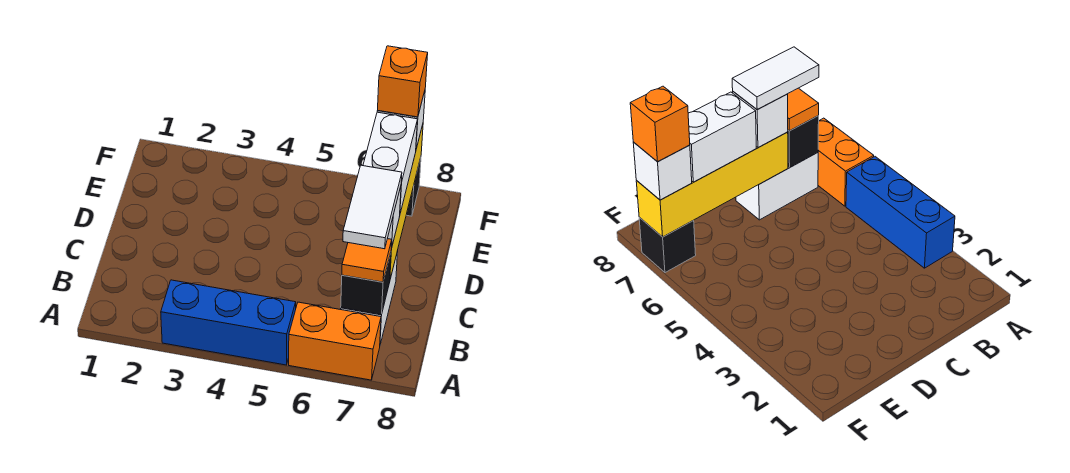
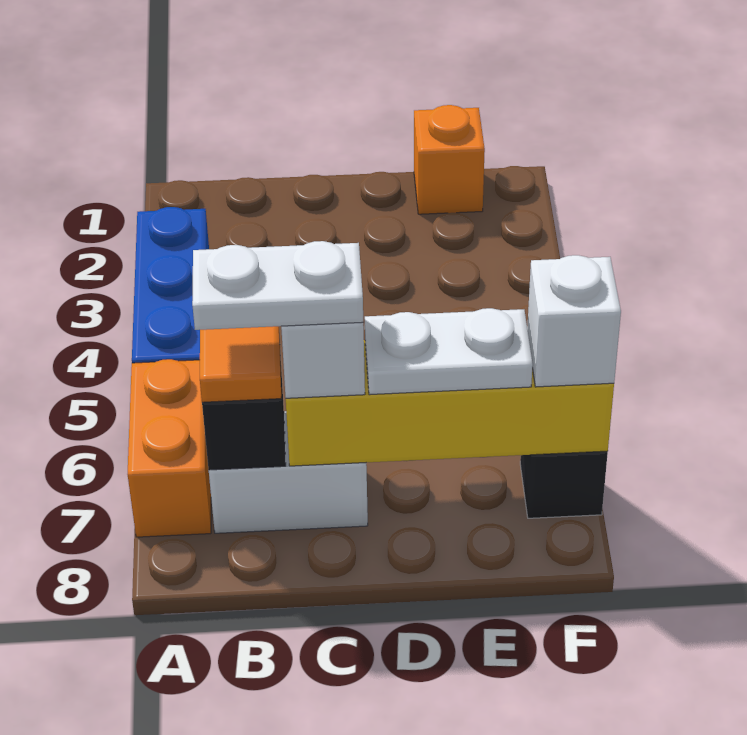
white 1x2 tile [343,165,402,249] -> white 1x2 plate [192,241,363,330]
white 1x2 brick [363,112,418,213] -> white 1x2 plate [365,308,533,395]
orange 1x1 brick [378,46,428,117] -> orange 1x1 brick moved to [414,105,485,214]

